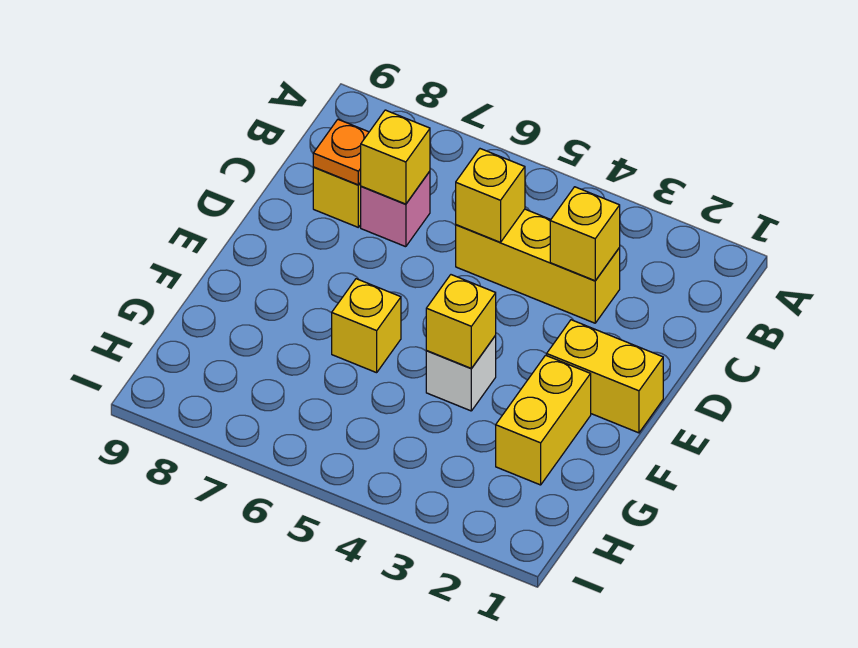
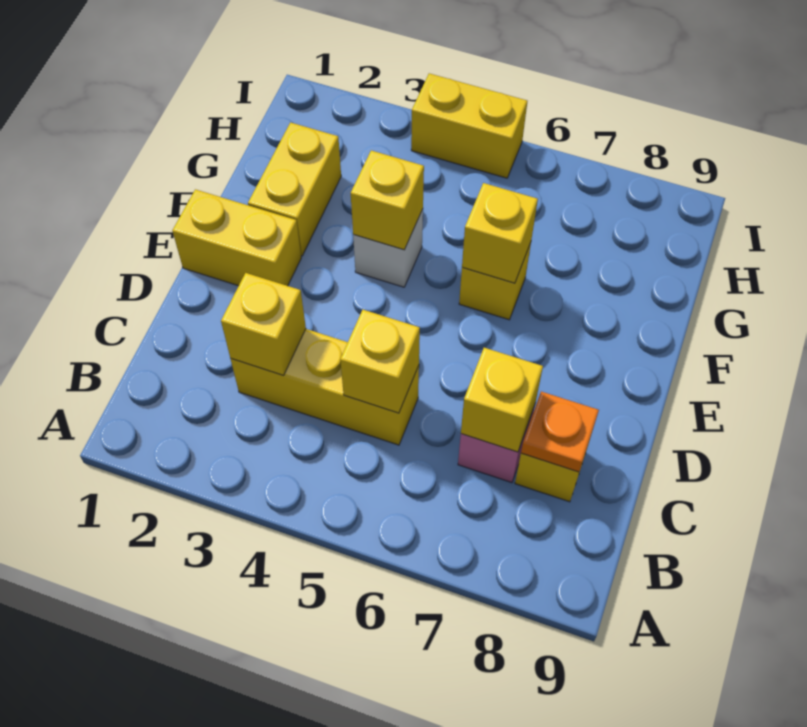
none -> yellow 1x1 brick [462,183,538,283]
none -> yellow 1x2 brick [411,73,527,178]

